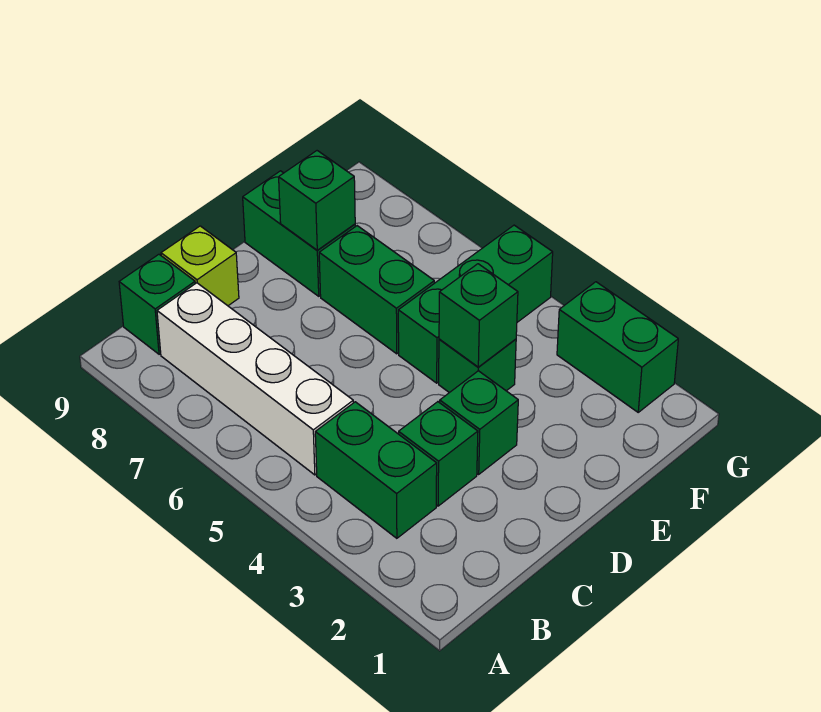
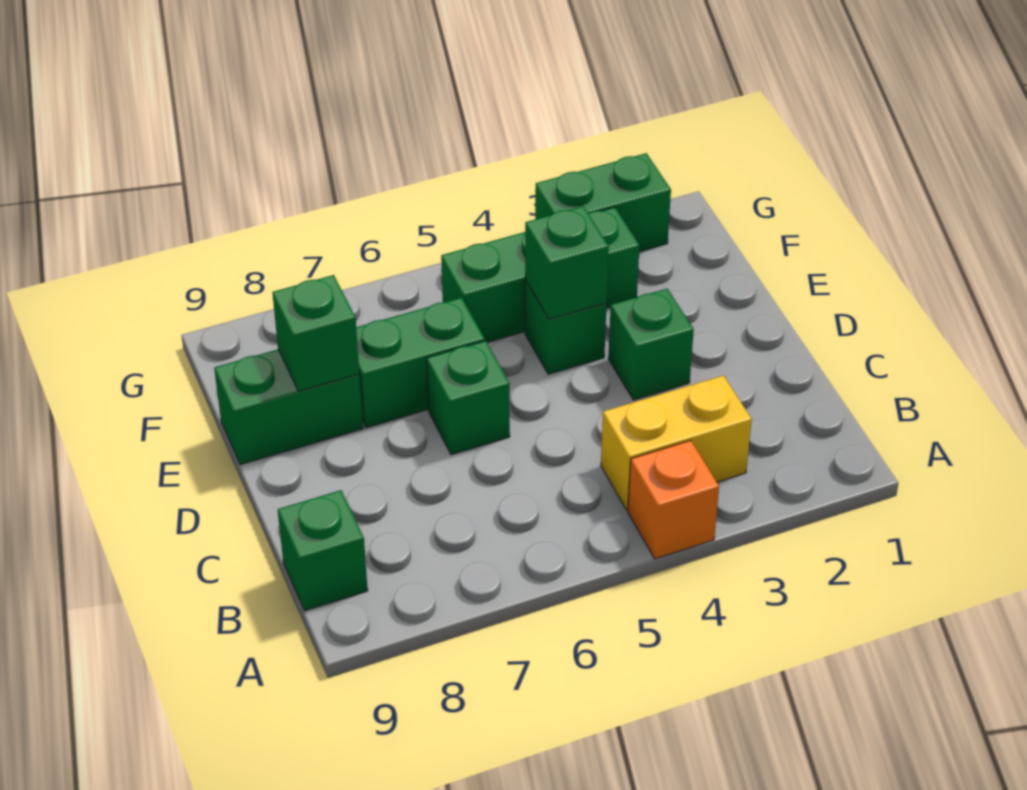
none -> orange 1x1 brick [628,440,719,559]
green 1x2 brick [315,402,437,538] -> yellow 1x2 brick [601,376,752,510]
white 1x4 brick [157,283,353,475] -> none
green 1x1 brick [399,402,478,506] -> green 1x1 brick moved to [427,341,510,455]
lime 1x1 brick [161,226,239,306] -> none
green 1x3 brick [398,225,553,383] -> green 1x3 brick turned to [441,207,640,342]

